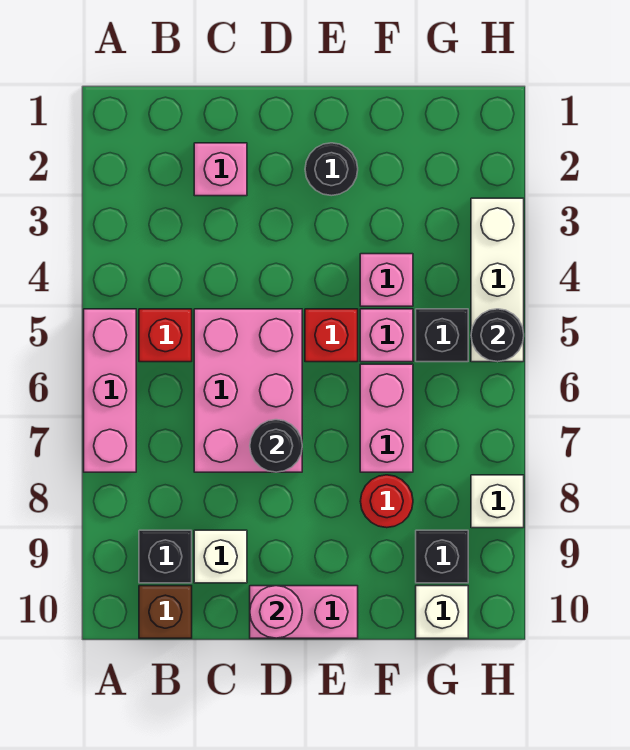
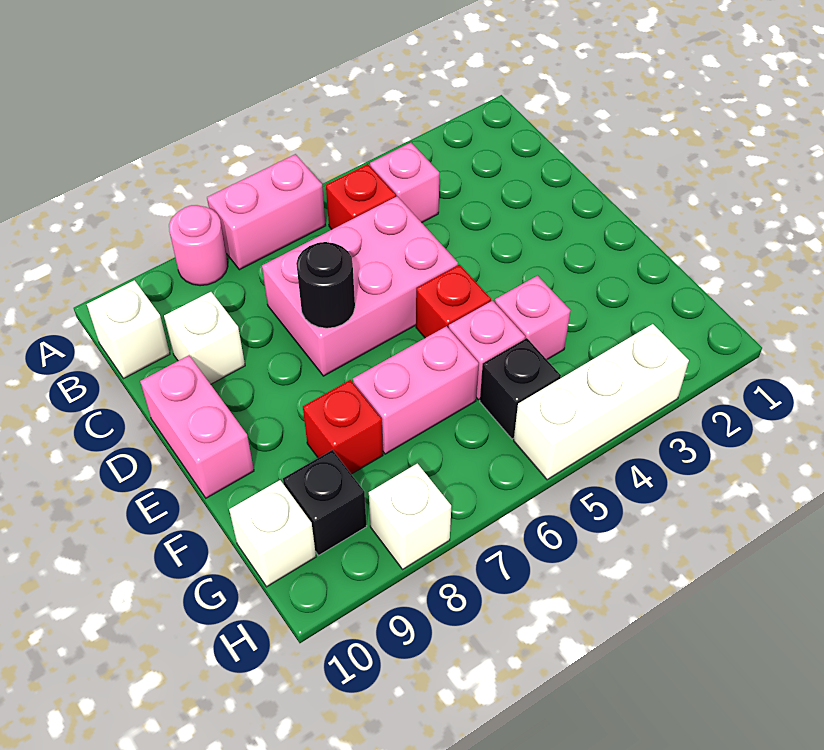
pink 1x3 brick [84,309,136,472] -> pink 1x2 brick [207,154,326,270]
black 1x1 brick [139,530,192,583] -> none
brown 1x1 brick [139,586,192,638] -> white 1x1 brick [87,280,170,379]
pink 1x1 brick [194,143,247,196] -> pink 1x1 brick moved to [370,143,439,223]
pink 1x1 round brick [250,586,302,638] -> pink 1x1 round brick moved to [169,205,228,286]
black 1x1 round brick [305,143,358,196] -> none
red 1x1 round brick [360,475,413,528] -> red 1x1 brick [303,380,383,474]
black 1x1 round brick [471,309,524,362] -> none

